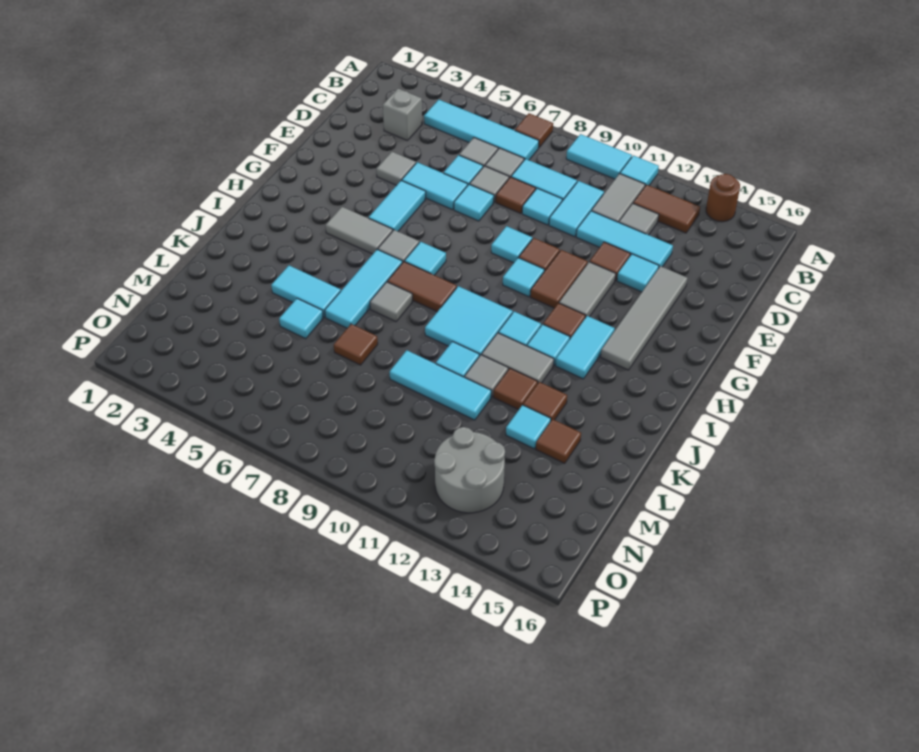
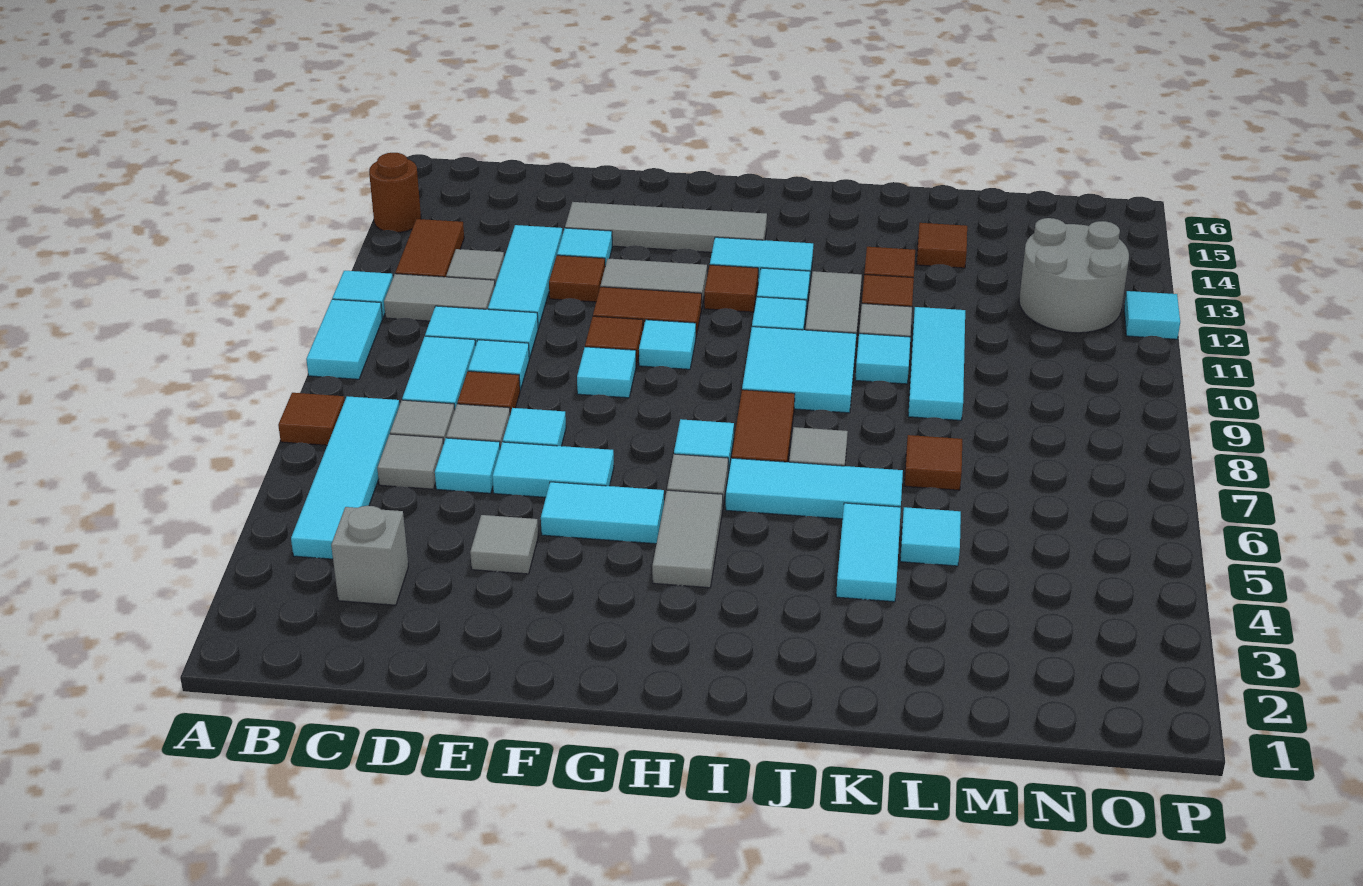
cyan 1x2 tile [402,162,468,210] -> cyan 1x2 tile turned to [492,442,614,497]
cyan 1x1 tile [506,405,551,449] -> cyan 1x1 tile moved to [1124,291,1180,339]

